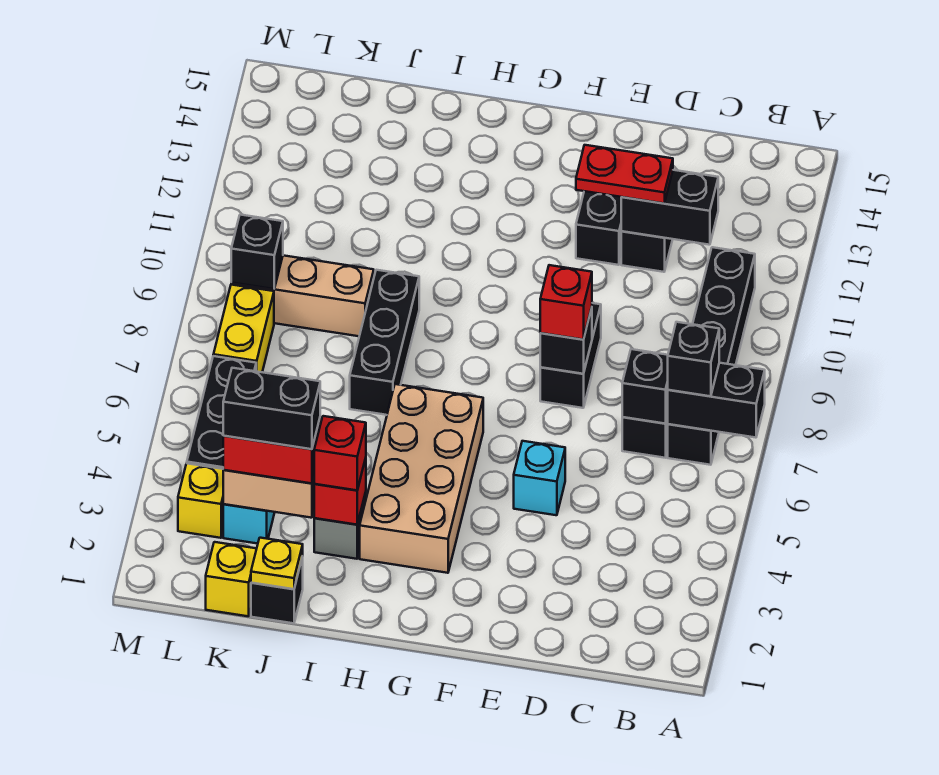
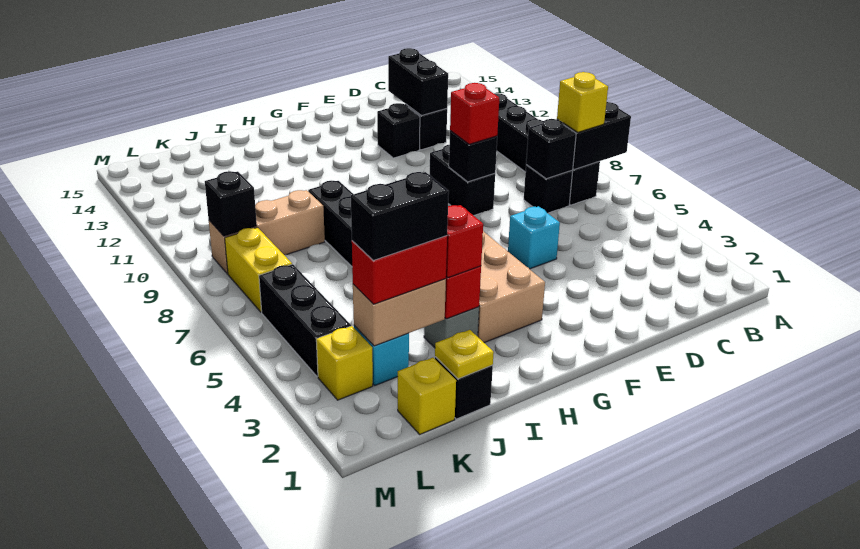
black 1x1 brick [668,322,719,396] -> yellow 1x1 brick [557,72,608,132]
black 1x2 brick [621,170,718,245] -> black 1x2 brick turned to [388,48,448,116]
red 1x2 plate [576,145,673,203] -> none

